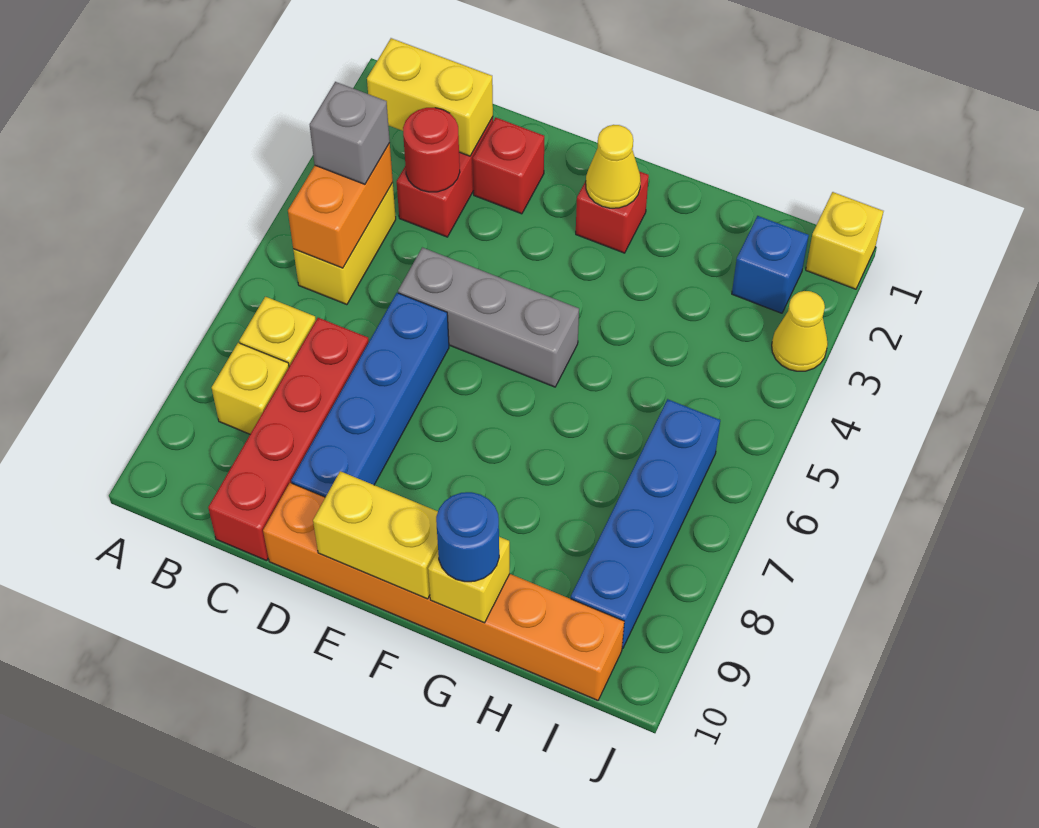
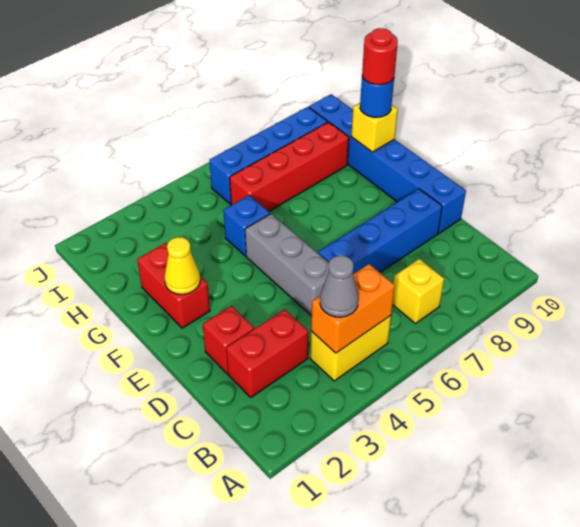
yellow 1x2 brick [367,38,493,156] -> none
grey 1x1 brick [310,82,390,184] -> grey 1x1 cone [320,256,358,317]
yellow 1x1 brick [212,343,289,434] -> none
red 1x1 round brick [403,108,460,192] -> red 1x1 round brick moved to [362,28,398,85]
red 1x4 brick [208,318,369,561] -> red 1x4 brick moved to [230,122,349,211]
orange 1x6 brick [263,483,624,700] -> blue 1x6 brick [309,94,466,233]
yellow 1x2 brick [313,471,438,599] -> none
red 1x1 brick [576,171,649,253] -> red 1x2 brick [137,243,210,328]
blue 1x1 brick [732,216,809,313] -> blue 1x1 brick moved to [224,195,270,256]
yellow 1x1 brick [806,192,883,289] -> none
yellow 1x1 cone [772,291,828,371] -> none

